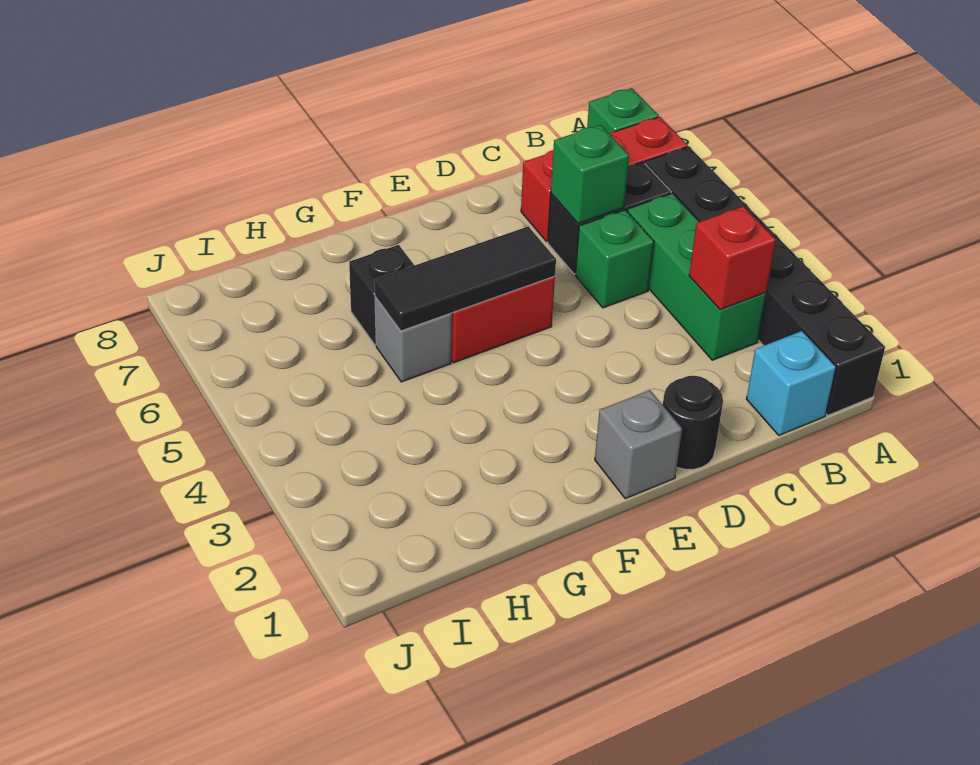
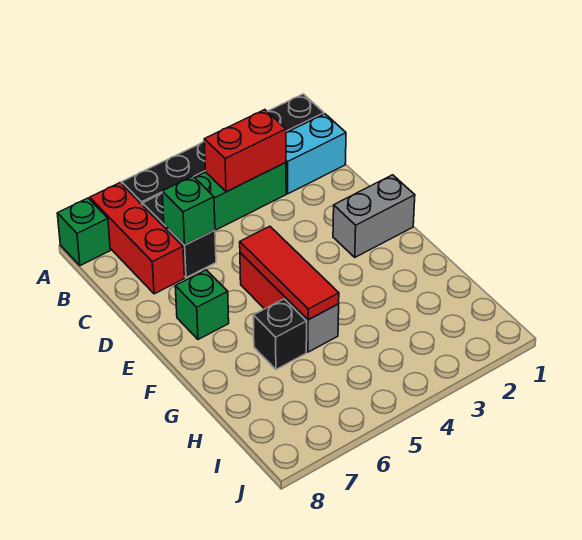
cyan 1x1 brick [747,331,836,435] -> cyan 1x2 brick [286,114,346,194]
red 1x1 brick [689,206,776,310] -> red 1x2 brick [204,110,286,192]
green 1x1 brick [575,210,654,308] -> green 1x1 brick moved to [175,270,229,339]
black 1x1 round brick [663,376,723,469] -> none
grey 1x1 brick [595,390,682,499] -> grey 1x2 brick [333,175,415,257]
black 1x3 tile [375,226,556,331] -> red 1x3 tile [240,226,339,320]

